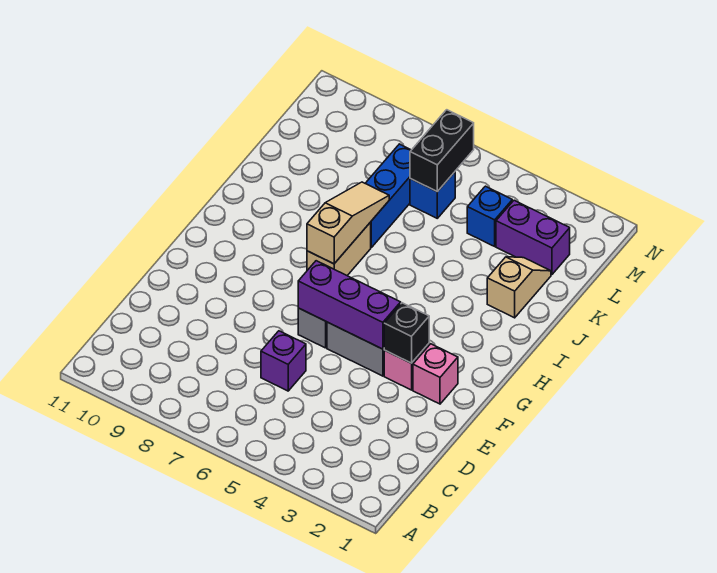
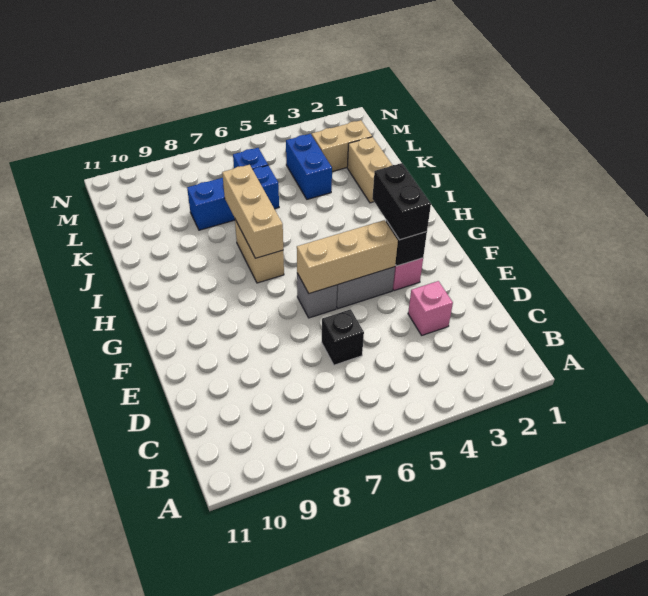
purple 1x1 brick [261,331,306,391] -> black 1x1 brick [322,309,364,365]
pink 1x1 brick [413,344,458,404] -> pink 1x1 brick moved to [408,281,453,335]
purple 1x3 brick [298,261,401,349] -> tan 1x3 brick [297,220,398,294]
tan 1x3 slope [307,182,389,264] -> tan 1x3 brick [222,165,283,258]
tan 1x2 slope [487,257,551,318] -> tan 1x2 brick [347,137,392,203]
blue 1x3 brick [365,144,411,247] -> blue 1x3 brick turned to [187,165,279,230]
purple 1x2 brick [496,200,570,275] -> tan 1x2 brick [312,120,372,172]
blue 1x1 brick [467,186,512,246] -> blue 1x2 brick [286,134,332,199]
black 1x2 brick [410,110,474,192] -> black 1x2 brick moved to [372,163,431,240]

